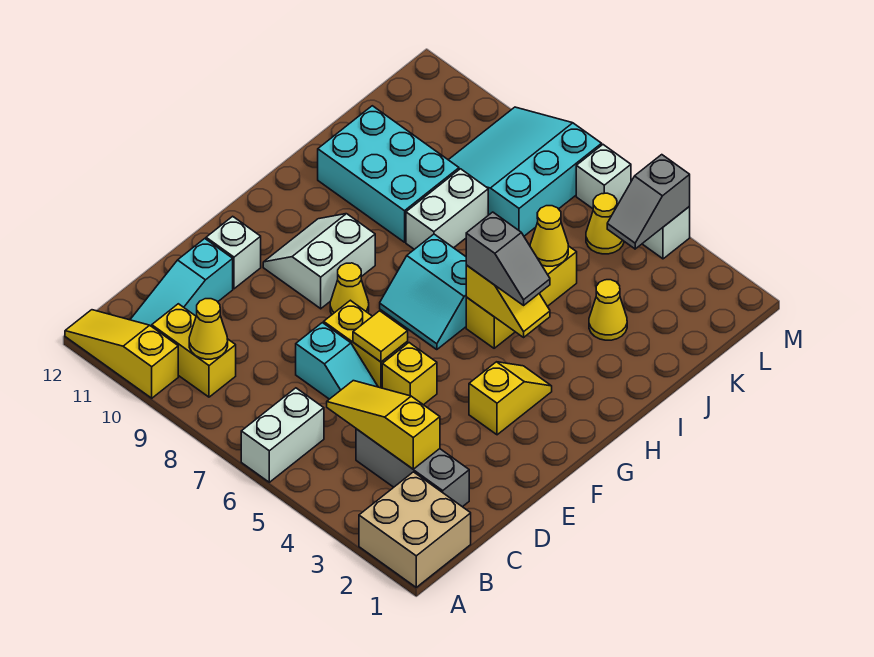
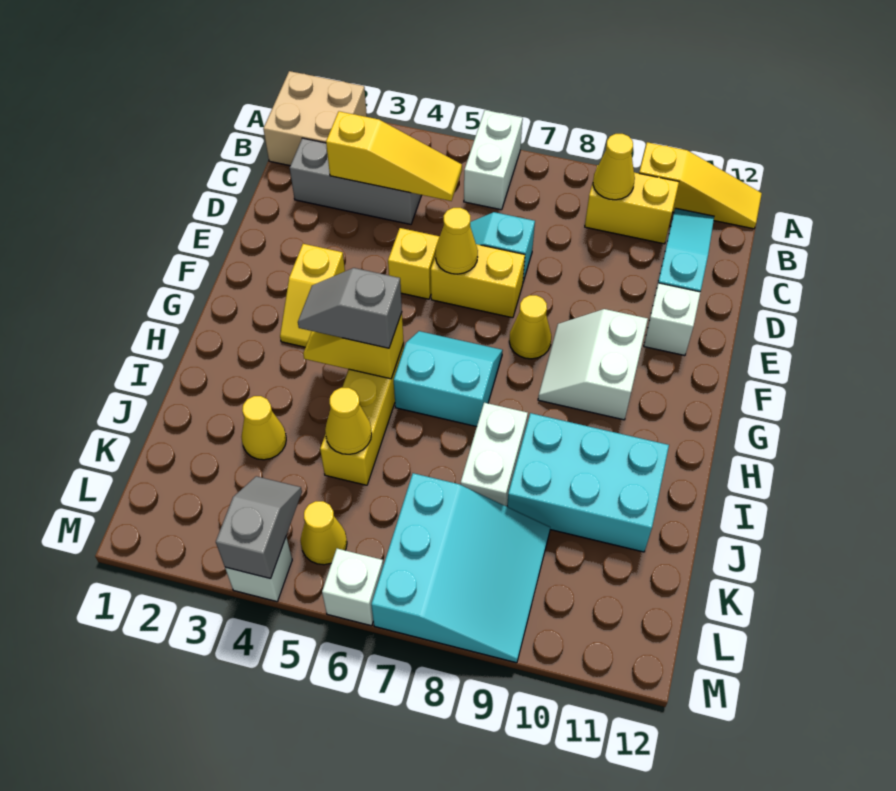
yellow 1x1 tile [353,311,408,362] -> yellow 1x1 cone [435,208,478,274]
white 2x2 slope [263,214,375,309] -> white 2x2 slope turned to [538,309,648,420]

